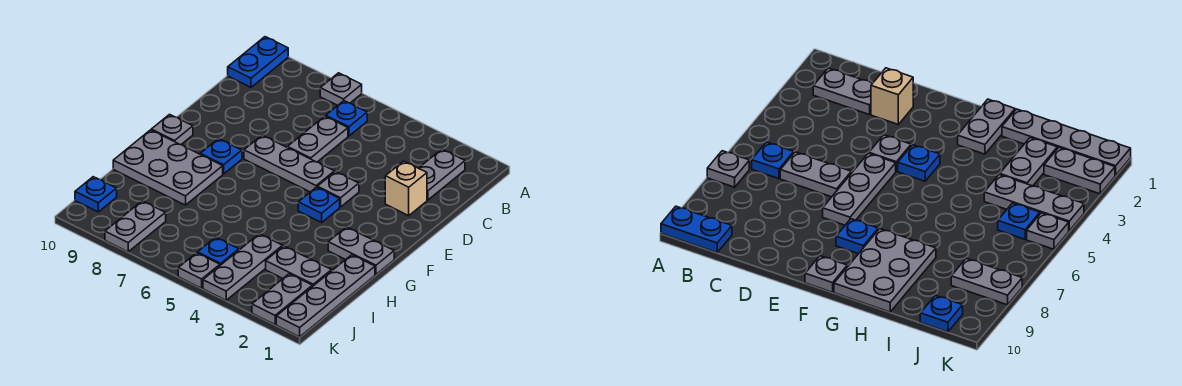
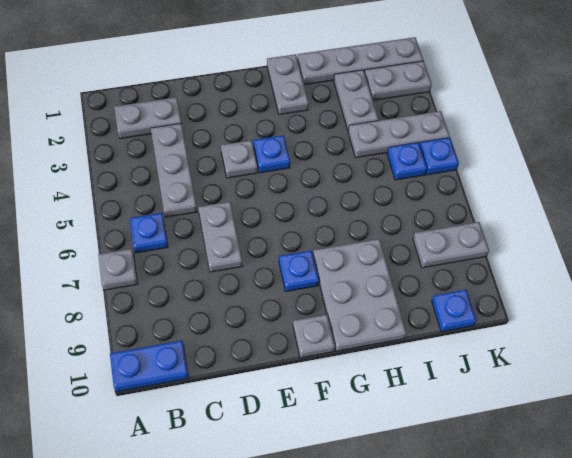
grey 1x2 plate [288,116,348,162] -> grey 1x2 plate turned to [198,202,243,272]
tan 1x1 brick [385,161,427,216] -> none
grey 1x3 plate [244,135,334,192] -> grey 1x3 plate moved to [151,123,197,217]
grey 1x1 plate [178,253,220,288] -> blue 1x1 plate [420,137,459,175]

